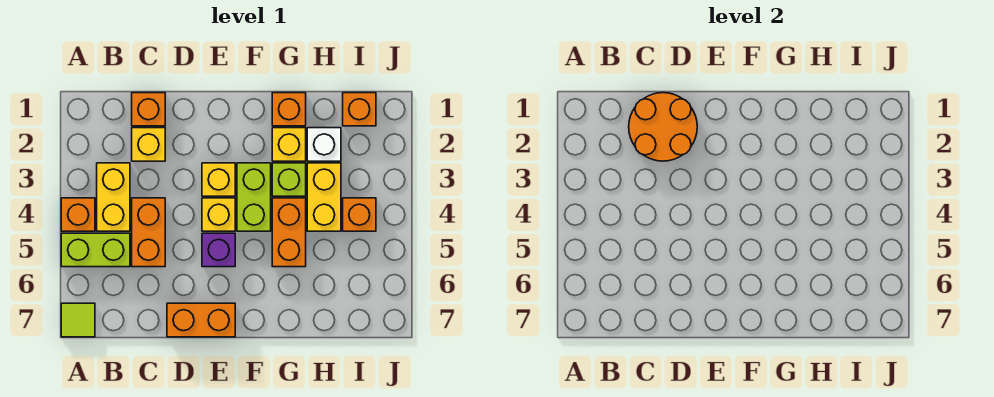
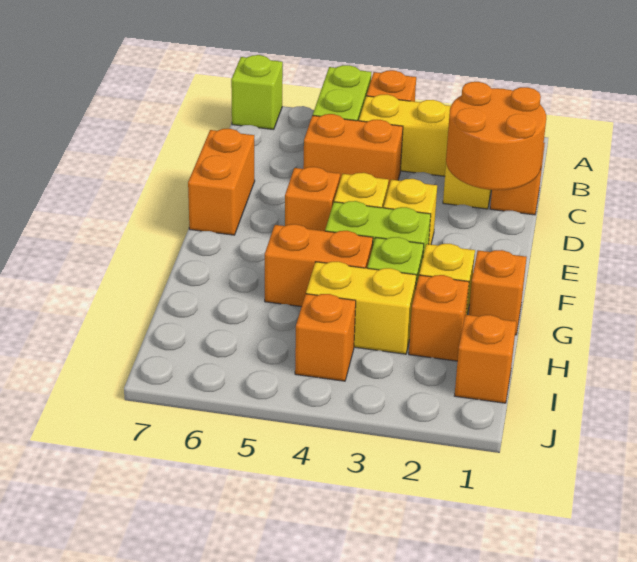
lime 1x1 tile [61,303,95,337] -> lime 1x1 brick [231,55,283,130]
purple 1x1 brick [202,233,235,267] -> orange 1x1 brick [285,167,340,231]
white 1x1 brick [307,128,341,161] -> orange 1x1 brick [409,275,469,361]

